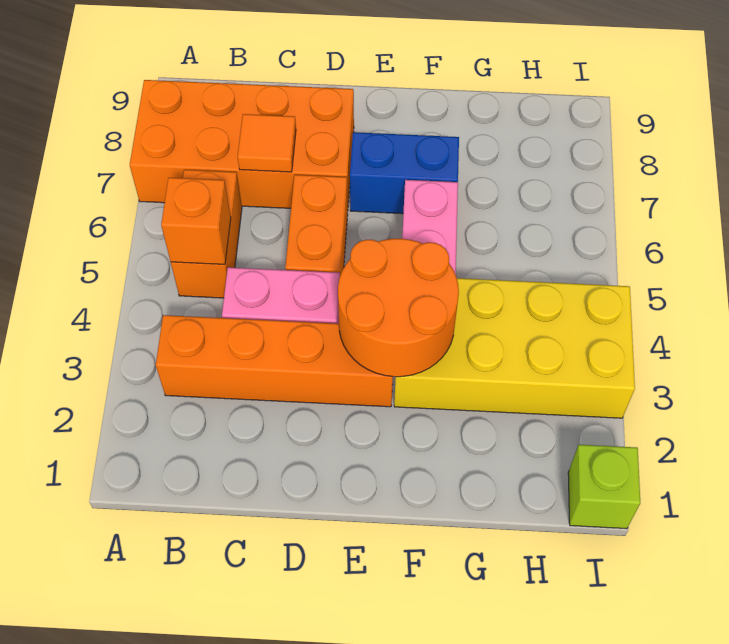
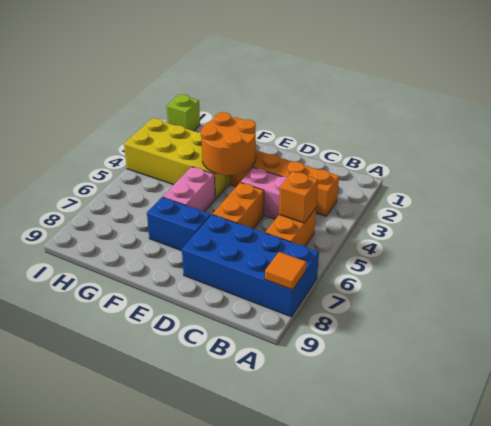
orange 2x4 brick [130,80,354,208] -> blue 2x4 brick [182,215,319,317]
orange 1x1 tile [238,114,296,172] -> orange 1x1 tile moved to [265,252,307,290]

